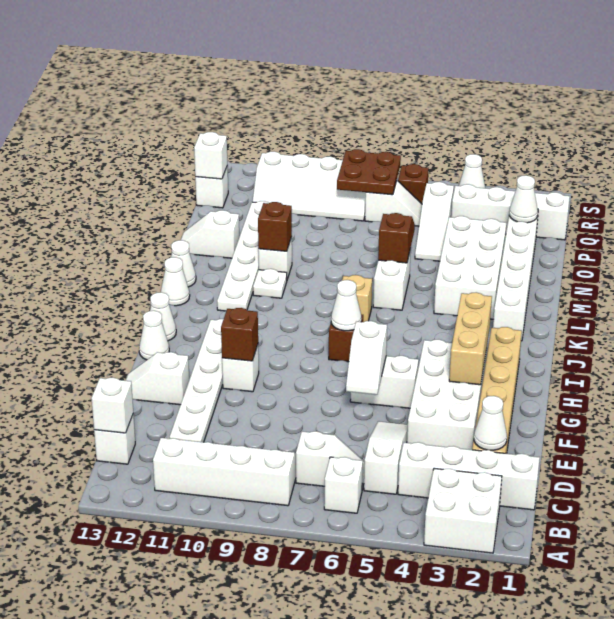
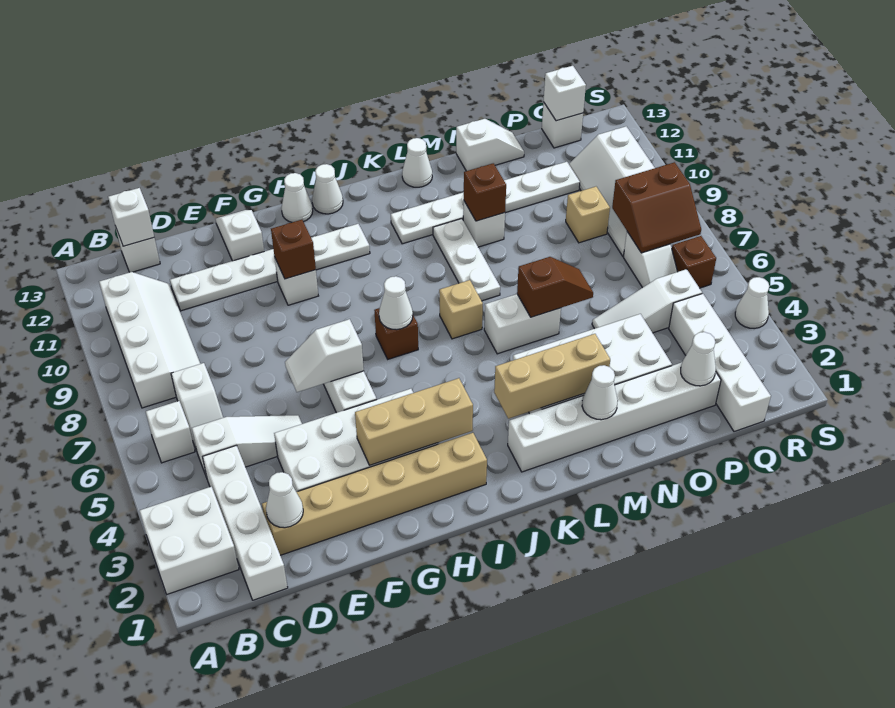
none -> tan 1x3 brick [494,334,610,419]
white 1x1 cone [161,257,190,306] -> white 1x1 cone moved to [582,365,618,420]
white 1x1 plate [253,269,287,298] -> white 1x3 plate [433,219,500,301]
white 1x2 slope [181,210,239,258] -> white 1x2 slope turned to [456,119,524,171]
none -> tan 1x1 brick [566,187,610,243]
brown 2x2 plate [337,149,401,195] -> brown 2x2 slope [612,162,701,253]

